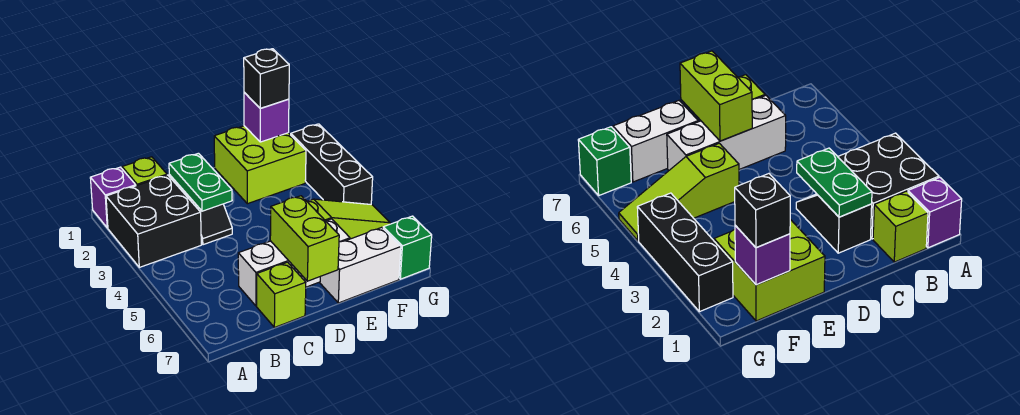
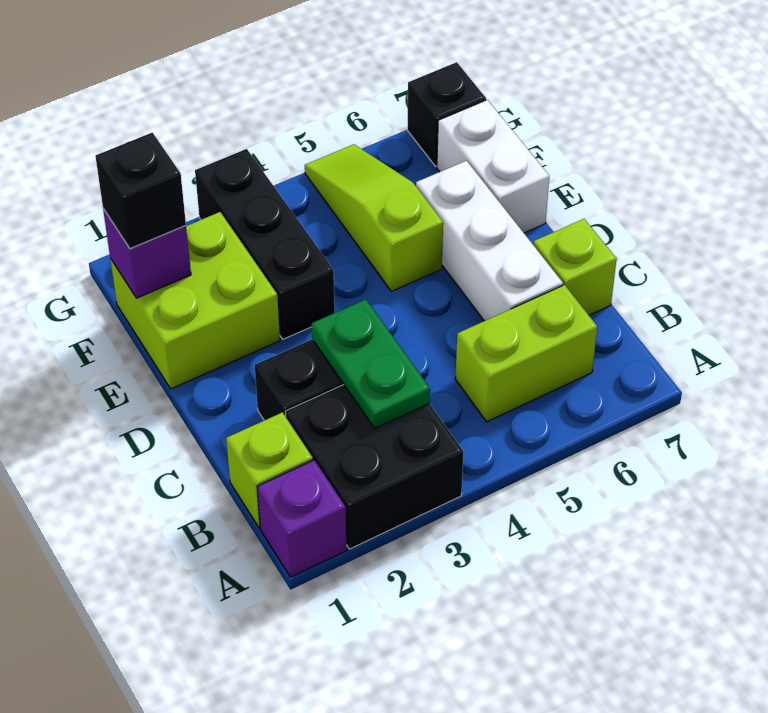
green 1x2 plate [169,153,232,211] -> green 1x2 plate turned to [312,299,430,429]
lime 1x2 brick [270,196,339,281] -> lime 1x2 brick moved to [455,285,597,422]
black 1x3 brick [291,124,373,204] -> black 1x3 brick turned to [195,149,335,339]
green 1x1 brick [383,216,432,279] -> black 1x1 brick [407,62,486,166]

